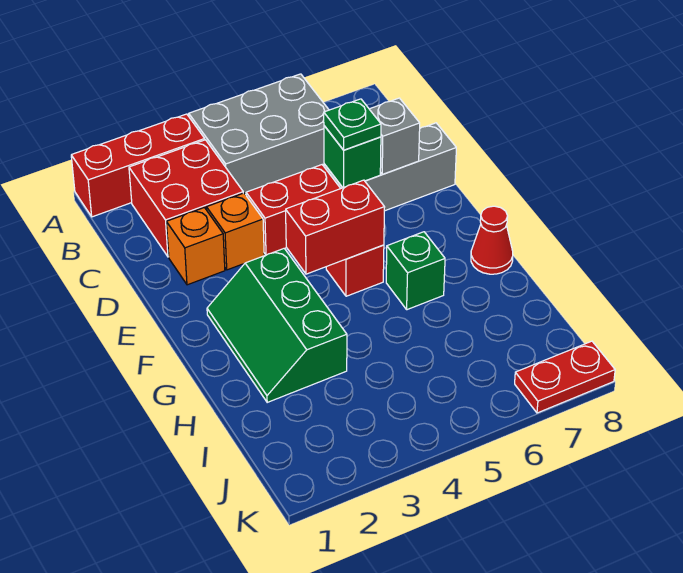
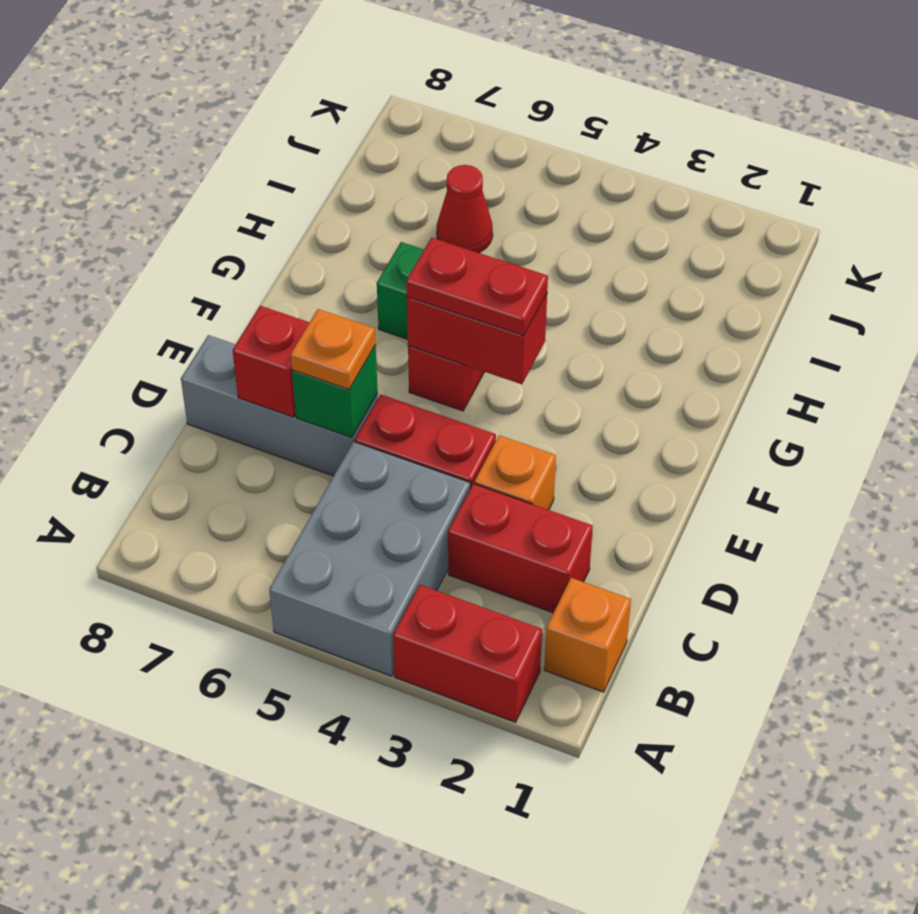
red 1x3 brick [71,114,205,217] -> red 1x2 brick [393,585,542,722]
grey 2x3 brick [189,74,329,195] -> grey 2x3 brick turned to [269,442,470,676]
red 2x2 brick [129,140,243,257] -> red 1x2 brick [448,484,593,613]
orange 1x1 brick [166,208,225,285] -> orange 1x1 brick moved to [544,578,631,692]
green 1x1 plate [324,99,381,150] -> orange 1x1 plate [291,309,376,389]
grey 1x1 brick [370,98,420,174] -> red 1x1 brick [233,306,309,417]
green 2x3 slope [207,248,347,402] -> none
red 1x1 cone [471,206,513,274] -> red 1x1 cone moved to [437,165,493,253]
red 1x2 plate [515,341,615,413] -> red 1x2 plate moved to [406,238,548,336]

